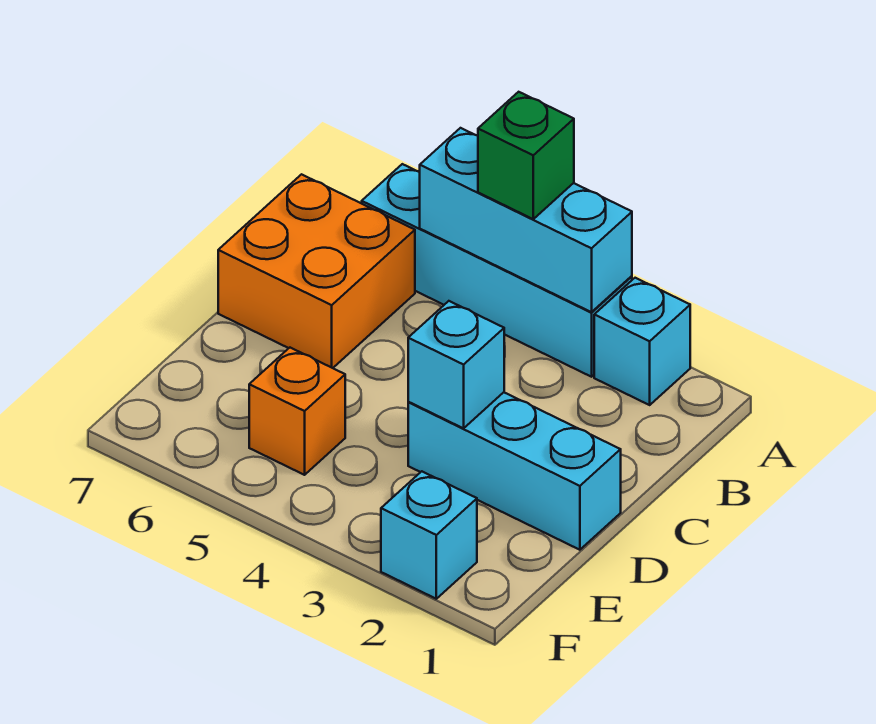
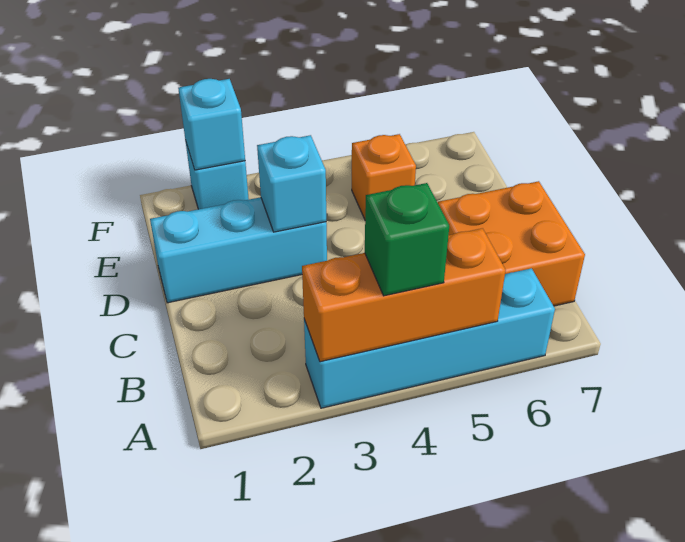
cyan 1x1 brick [594,278,690,405] -> cyan 1x1 brick moved to [178,79,245,170]
cyan 1x3 brick [420,128,632,312] -> orange 1x3 brick [302,228,506,362]

